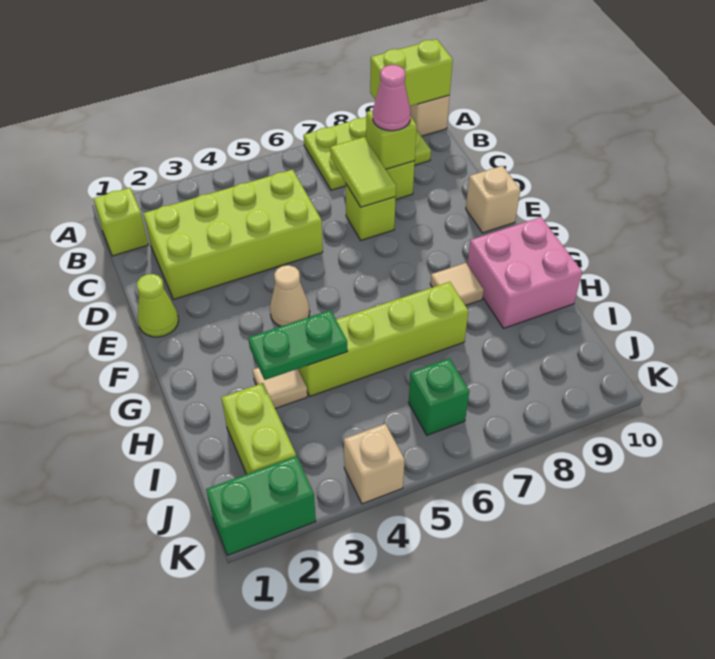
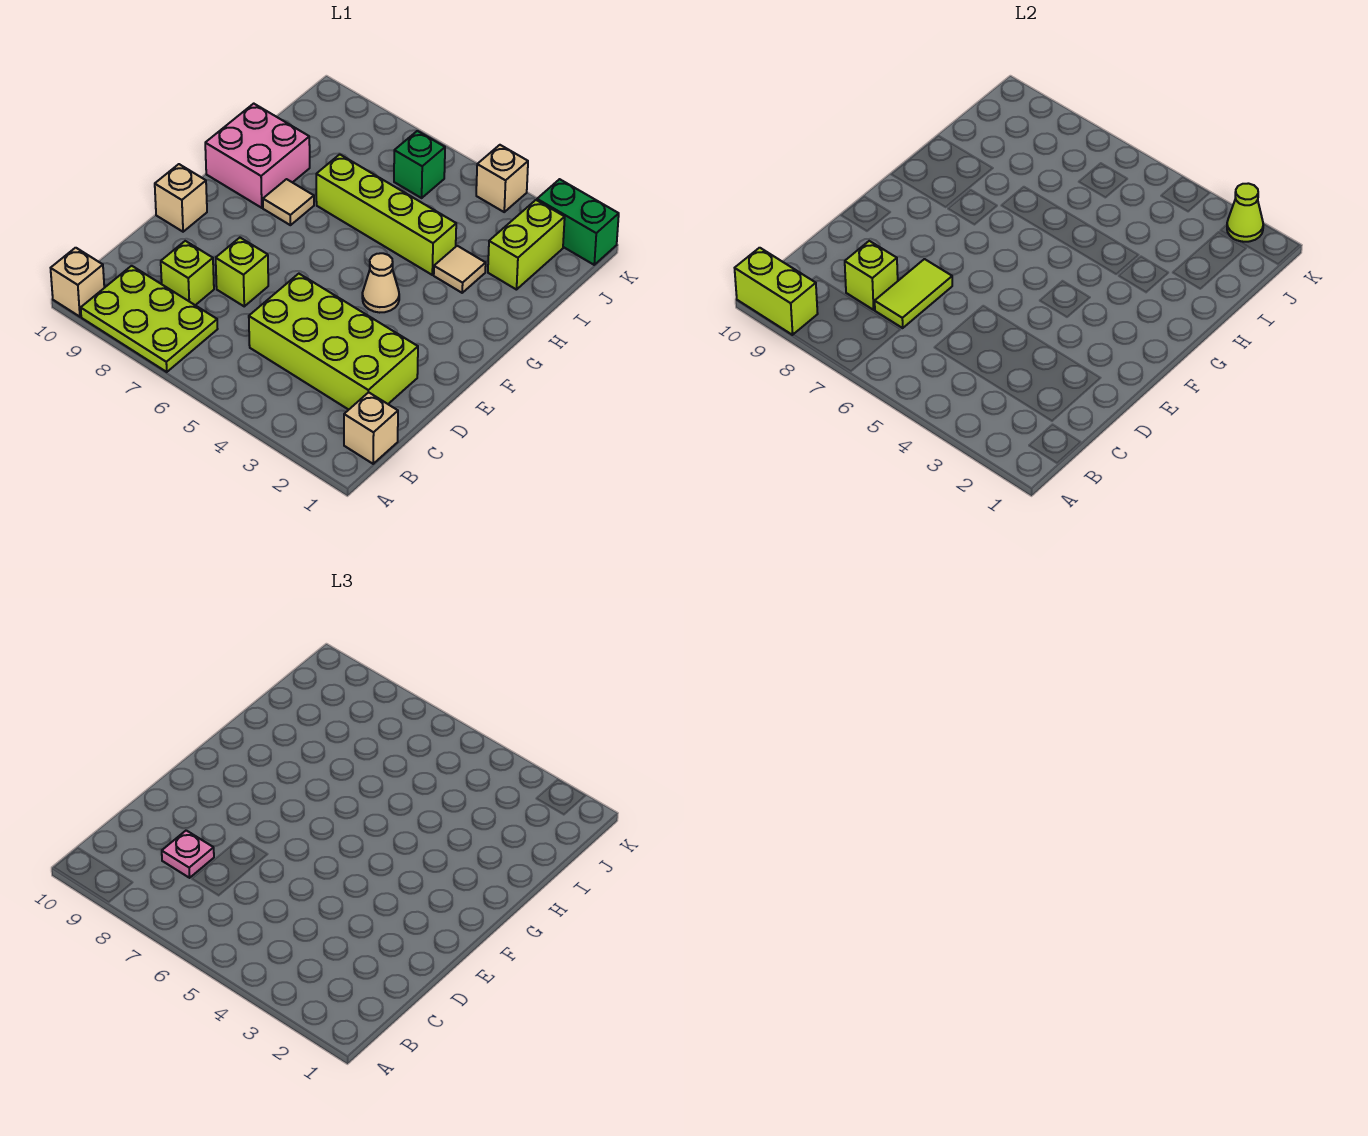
lime 1x1 brick [94,188,148,256] -> tan 1x1 brick [344,392,398,464]
pink 1x1 cone [373,65,411,131] -> pink 1x1 plate [162,830,214,878]
lime 1x1 cone [137,274,179,337] -> lime 1x1 cone moved to [1227,183,1263,242]
green 1x2 plate [248,310,348,380] -> none

